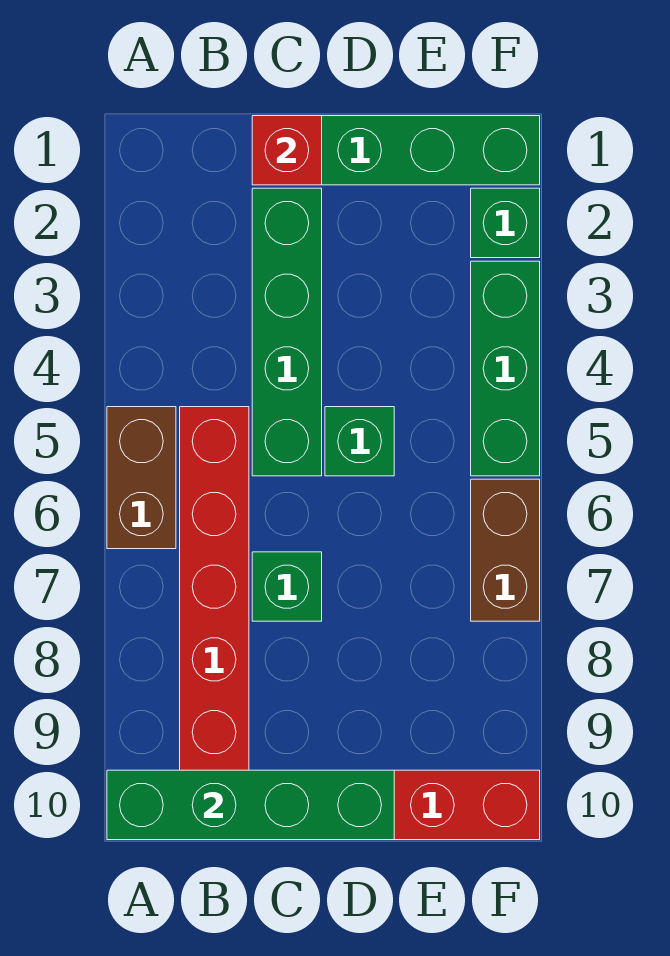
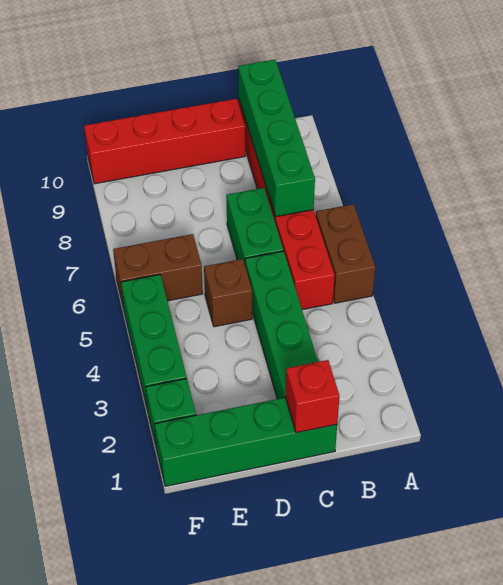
green 1x4 brick [107,770,394,840] -> green 1x4 brick turned to [238,60,315,217]
green 1x1 brick [252,552,322,621] -> green 1x2 brick [226,188,283,263]
green 1x1 brick [325,407,394,476] -> brown 1x1 brick [204,259,252,327]
brown 1x2 brick [471,479,540,621] -> brown 1x2 brick turned to [113,234,203,308]

